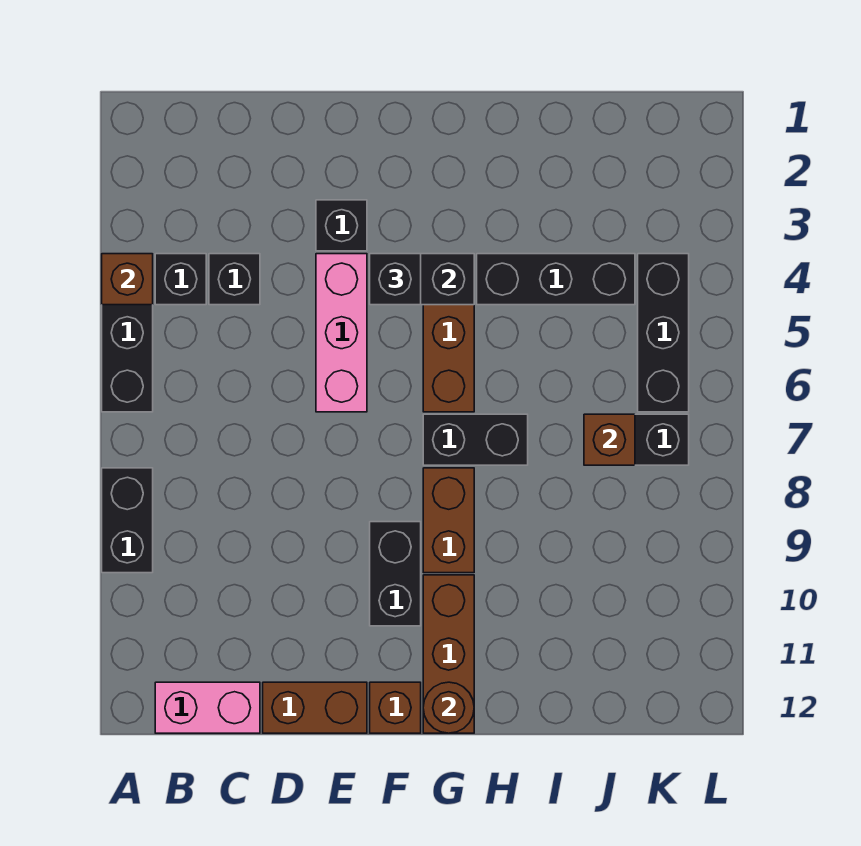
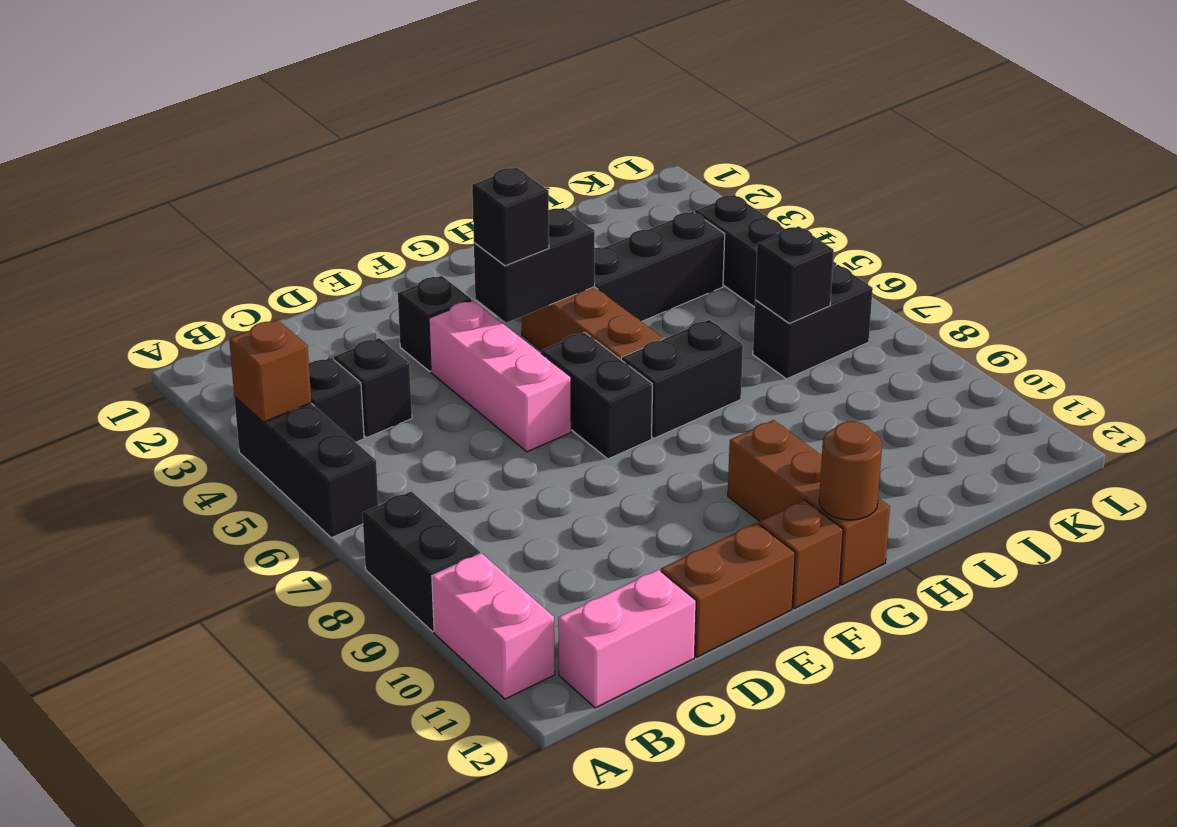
none -> pink 1x2 brick [432,553,555,699]
black 1x2 brick [370,522,421,626] -> black 1x2 brick moved to [541,332,652,459]
brown 1x2 brick [423,468,474,573] -> none
brown 1x1 brick [584,414,635,465] -> black 1x1 brick [755,226,834,323]

